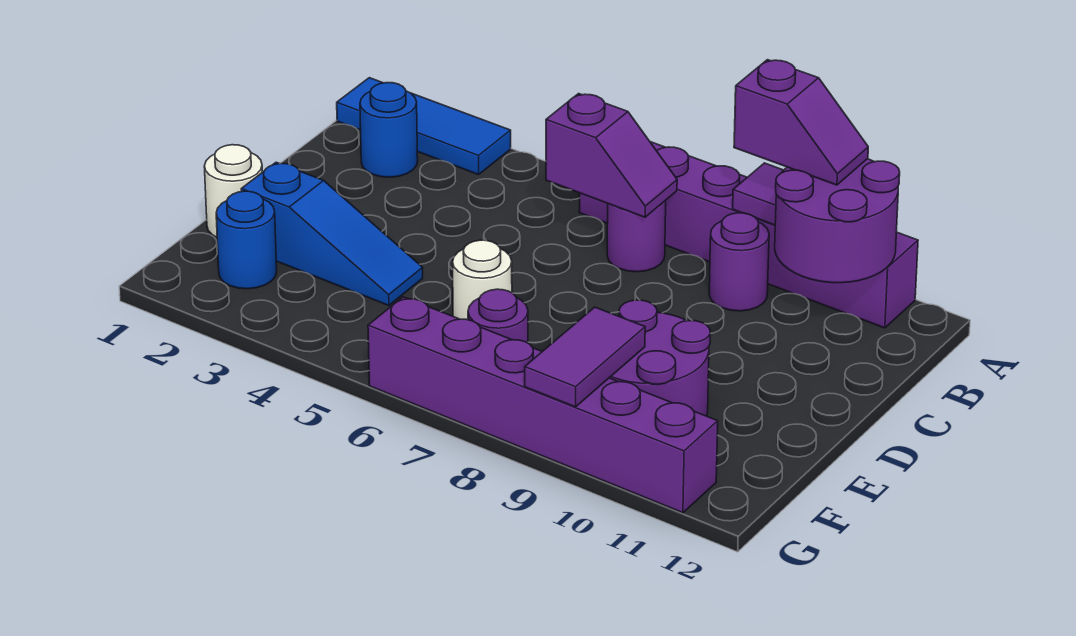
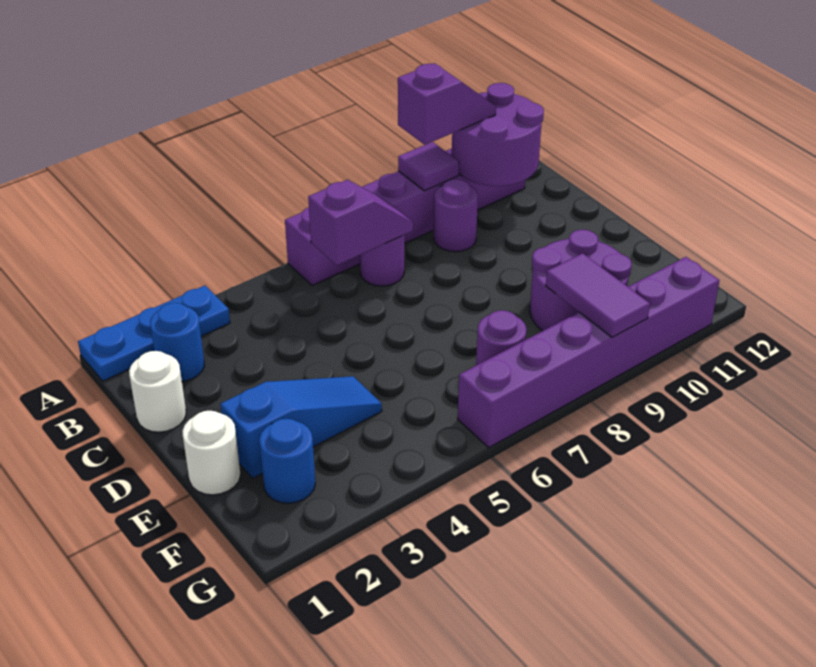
blue 1x3 tile [337,78,511,175] -> blue 1x3 plate [78,286,230,381]
white 1x1 round brick [453,240,512,320] -> white 1x1 round brick moved to [129,351,186,432]

